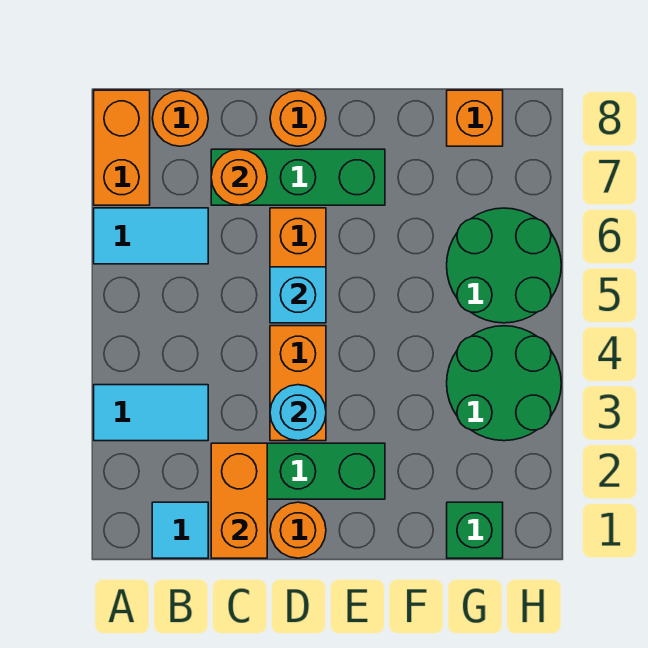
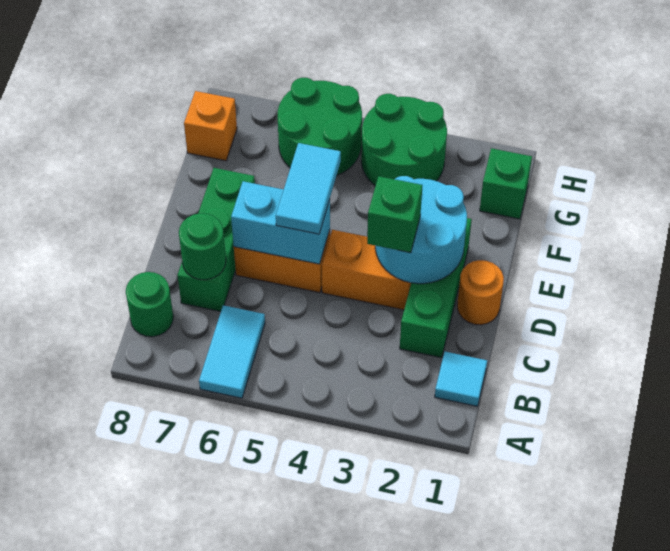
cyan 1x2 tile [94,385,208,441] -> cyan 1x2 tile moved to [276,143,341,234]
orange 1x2 brick [94,90,150,205] -> none
orange 1x1 round brick [152,91,208,146] -> green 1x1 round brick [126,272,173,337]
orange 1x2 brick [211,443,267,558] -> none
orange 1x1 round brick [211,149,267,205] -> green 1x1 round brick [179,213,226,280]
cyan 1x1 round brick [270,385,326,441] -> cyan 2x2 round brick [375,176,467,284]
none -> green 1x1 brick [367,176,422,253]
cyan 1x1 brick [270,267,326,323] -> cyan 1x2 brick [231,181,330,264]
orange 1x1 round brick [270,91,326,146] -> none

